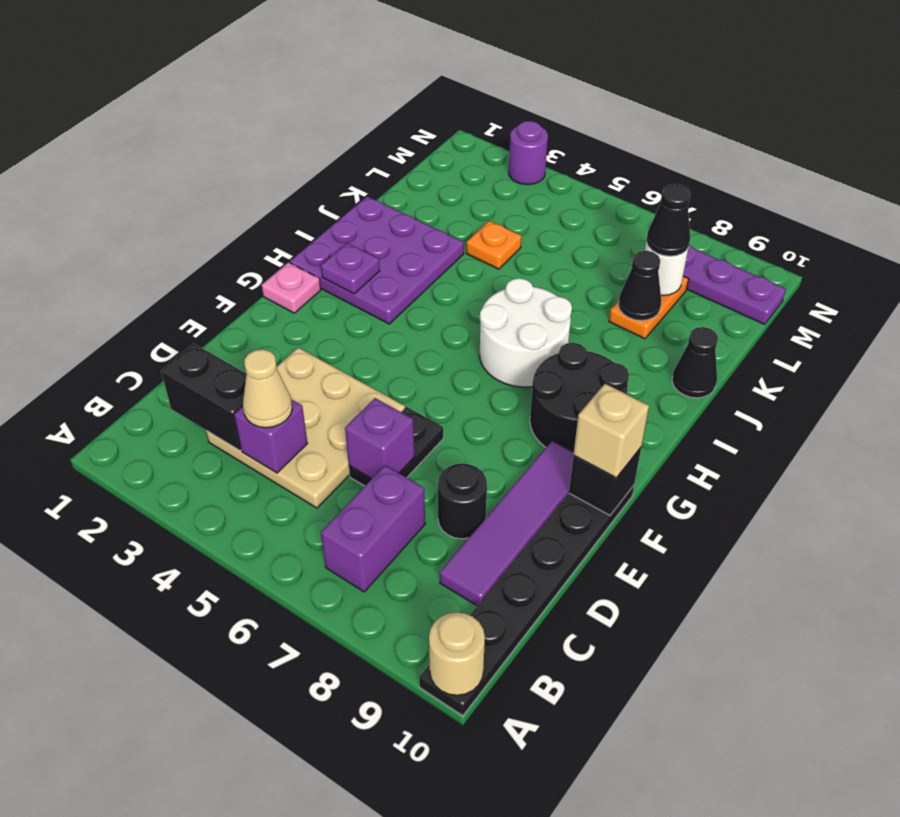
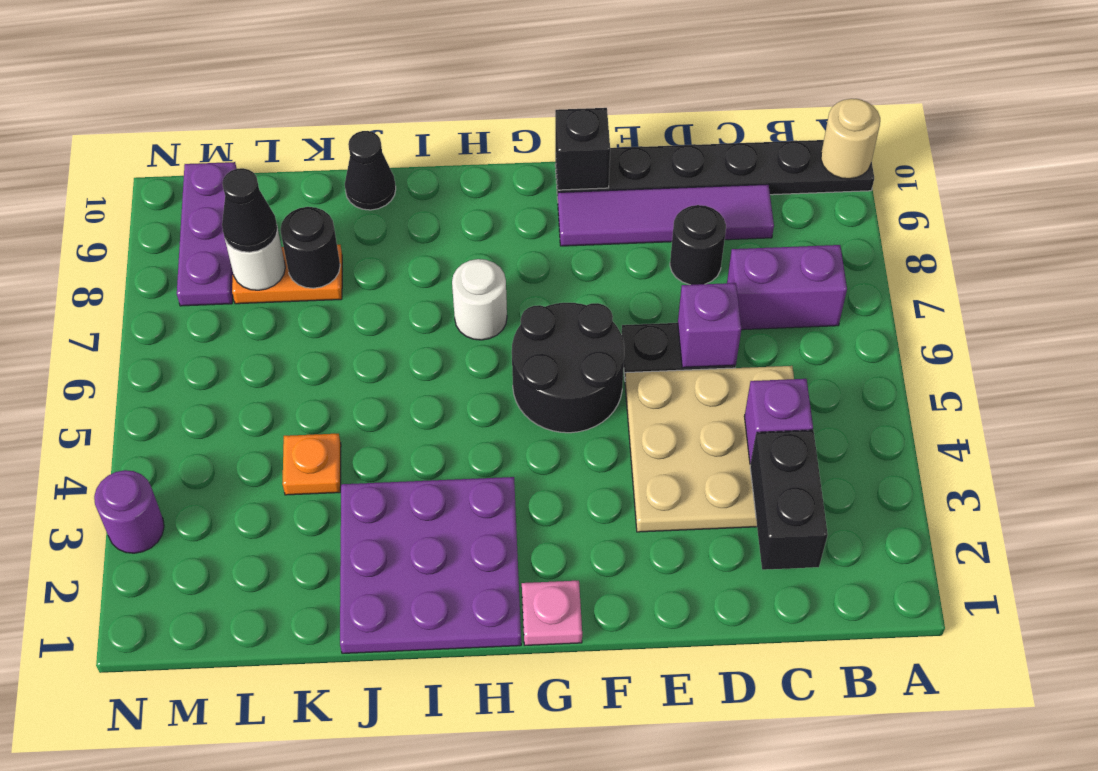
tan 1x1 cone [243,349,292,428] -> none
tan 1x1 brick [574,384,649,478] -> none
black 2x2 round brick [530,343,629,452] -> black 2x2 round brick moved to [512,303,625,433]
purple 1x1 plate [321,243,380,294] -> none
white 2x2 round brick [480,278,572,387] -> white 1x1 round brick [452,259,507,340]
black 1x1 cone [618,251,661,321] -> black 1x1 round brick [280,207,340,288]

